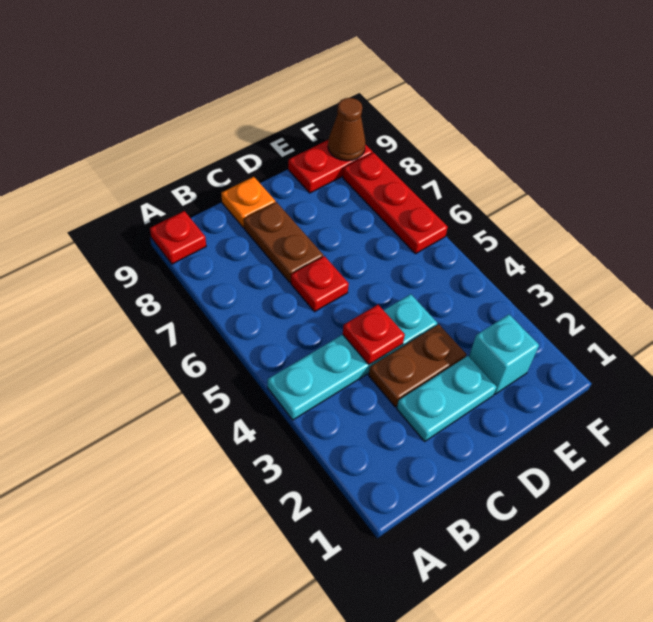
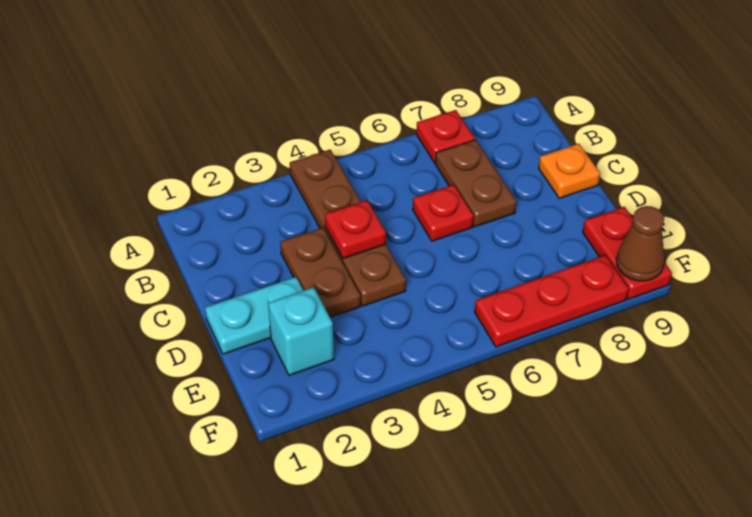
cyan 1x4 plate [268,294,437,420] -> brown 1x4 plate [290,150,406,306]
red 1x1 plate [150,211,206,264] -> red 1x1 plate moved to [416,110,475,163]
cyan 1x2 plate [397,356,496,441] -> cyan 1x2 plate turned to [205,277,303,354]
brown 1x2 plate [244,202,323,282] -> brown 1x2 plate turned to [436,140,516,227]

